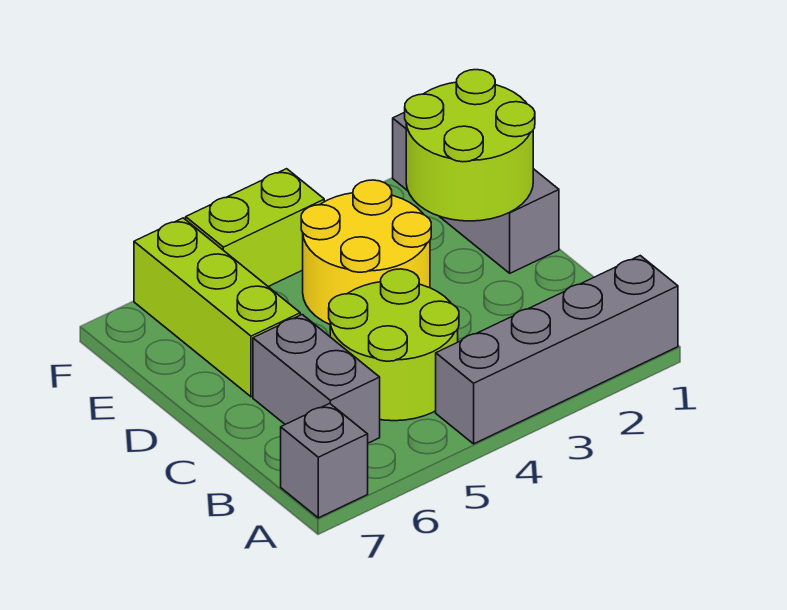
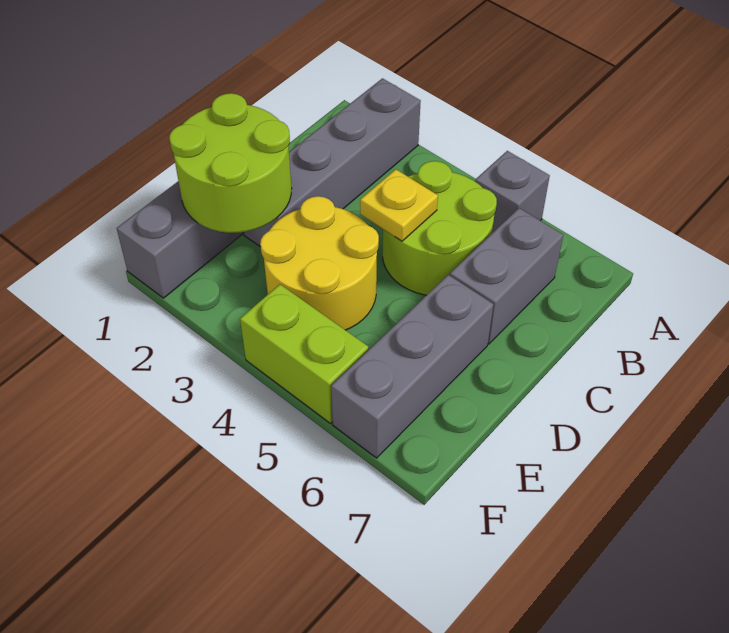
grey 1x4 brick [436,256,678,444] -> grey 1x4 brick turned to [244,78,421,247]
grey 1x1 brick [281,403,368,518] -> grey 1x1 brick moved to [475,151,550,233]
none -> yellow 1x1 plate [360,169,438,241]
lime 1x3 brick [134,218,300,397] -> grey 1x3 brick [331,275,493,458]

